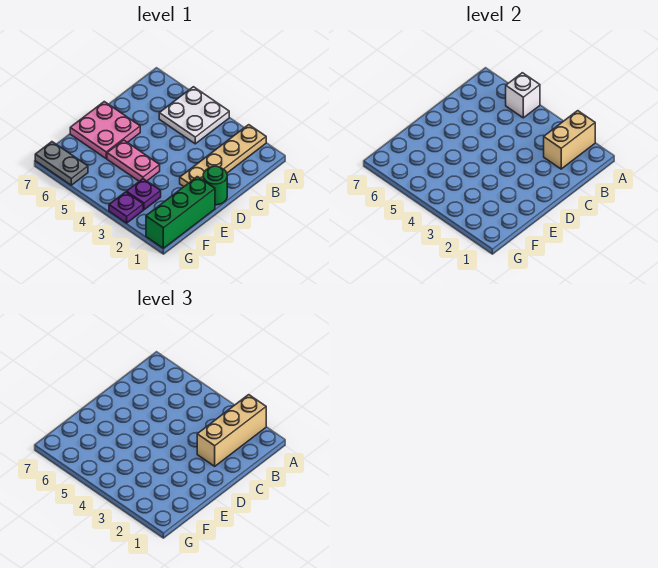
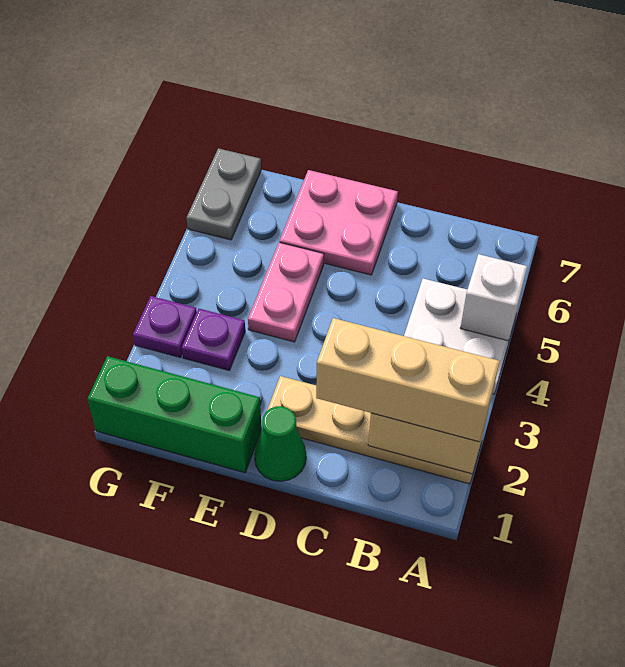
green 1x1 round brick [203,166,227,205] -> green 1x1 cone [254,406,306,481]

